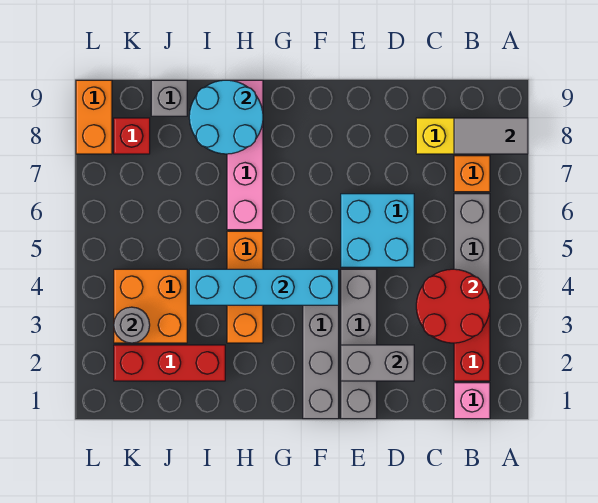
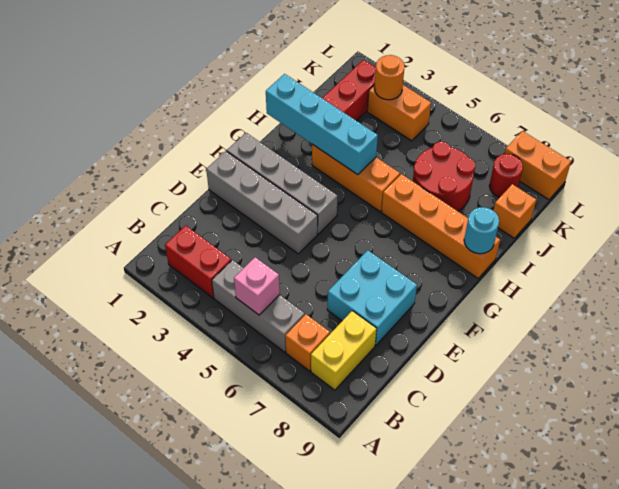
grey 1x2 tile [454,118,528,154] -> none
pink 1x1 brick [454,383,490,419] -> pink 1x1 brick moved to [234,257,280,315]
red 2x2 round brick [416,269,490,343] -> red 2x2 round brick moved to [413,142,475,211]
grey 1x2 brick [341,345,414,381] -> none
cyan 2x2 brick [341,194,414,267] -> cyan 2x2 brick moved to [327,250,417,345]
cyan 1x4 brick [189,269,339,305] -> cyan 1x4 brick turned to [266,74,378,175]
pink 1x4 brick [227,80,263,230] -> orange 1x4 brick [381,174,500,278]
cyan 2x2 round brick [189,80,263,154] -> cyan 1x1 round brick [464,207,499,254]
orange 2x2 brick [114,269,187,343] -> orange 1x2 brick [367,85,431,141]
grey 1x1 brick [151,80,187,116] -> orange 1x1 brick [493,184,536,238]
grey 1x1 round brick [114,307,150,343] -> orange 1x1 round brick [374,55,404,100]
red 1x1 brick [114,118,150,154] -> red 1x1 round brick [489,154,523,197]

